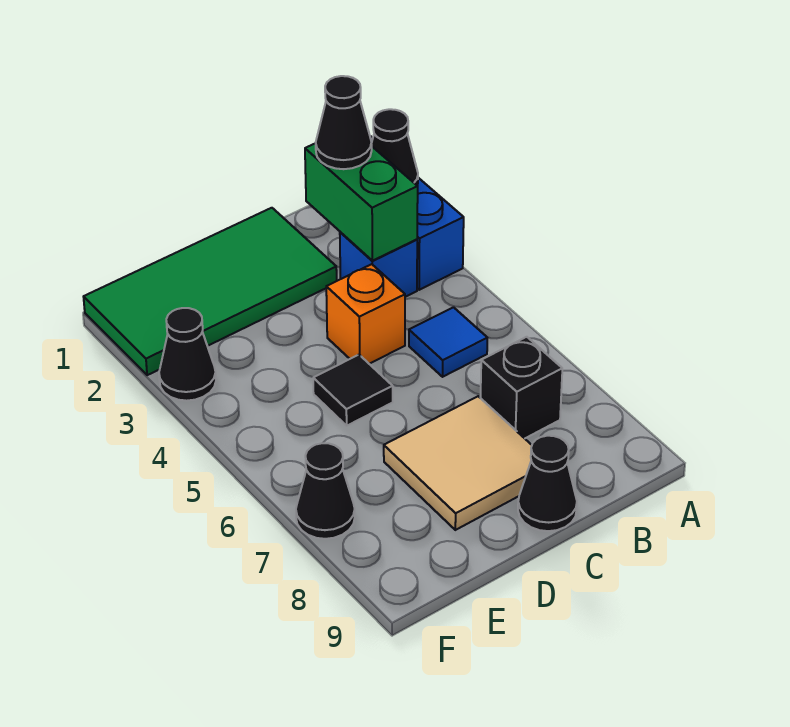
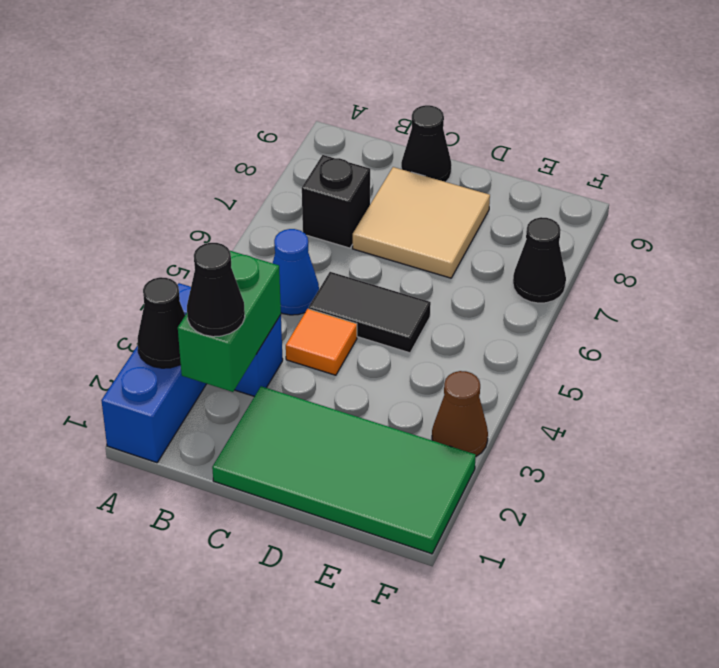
blue 1x1 tile [409,307,487,377] -> blue 1x1 cone [273,229,319,315]
orange 1x1 brick [326,264,405,364] -> orange 1x1 tile [286,309,357,375]
black 1x1 tile [313,355,393,426] -> black 1x2 tile [309,272,431,353]
black 1x1 cone [159,308,216,401] -> brown 1x1 cone [432,371,488,456]

